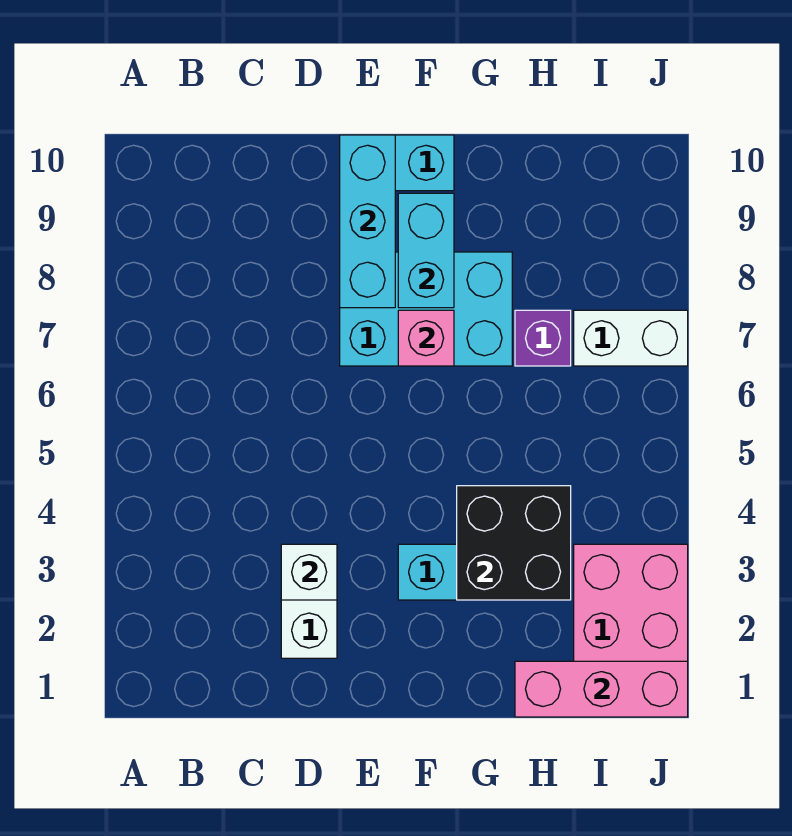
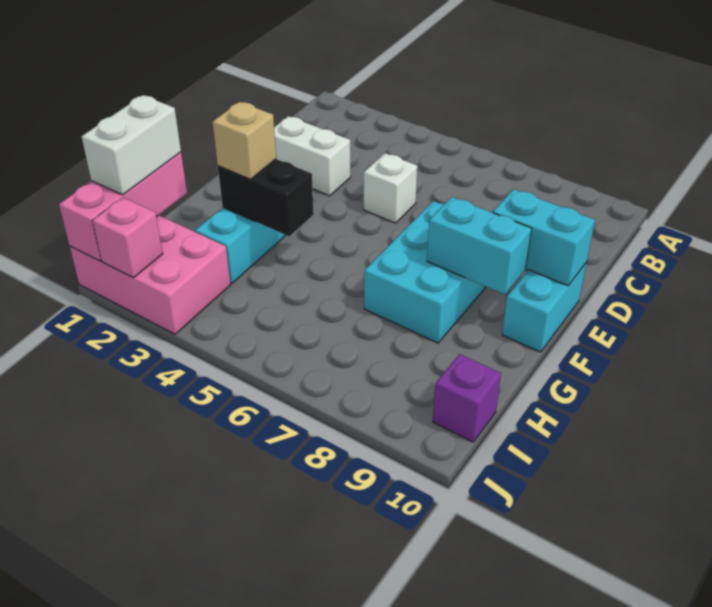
white 1x1 brick [281,544,337,600] -> white 1x1 brick moved to [364,153,417,223]
cyan 1x3 brick [340,135,395,308] -> cyan 1x2 brick [493,189,595,286]
pink 1x1 brick [398,310,454,366] -> pink 1x1 brick moved to [92,198,163,278]
black 2x2 brick [457,486,571,600] -> black 1x2 brick [218,159,314,236]
none -> tan 1x1 brick [213,102,276,179]
purple 1x1 brick [515,310,571,366] -> purple 1x1 brick moved to [433,354,501,442]
white 1x2 brick [574,310,688,366] -> white 1x2 brick moved to [81,95,181,195]

